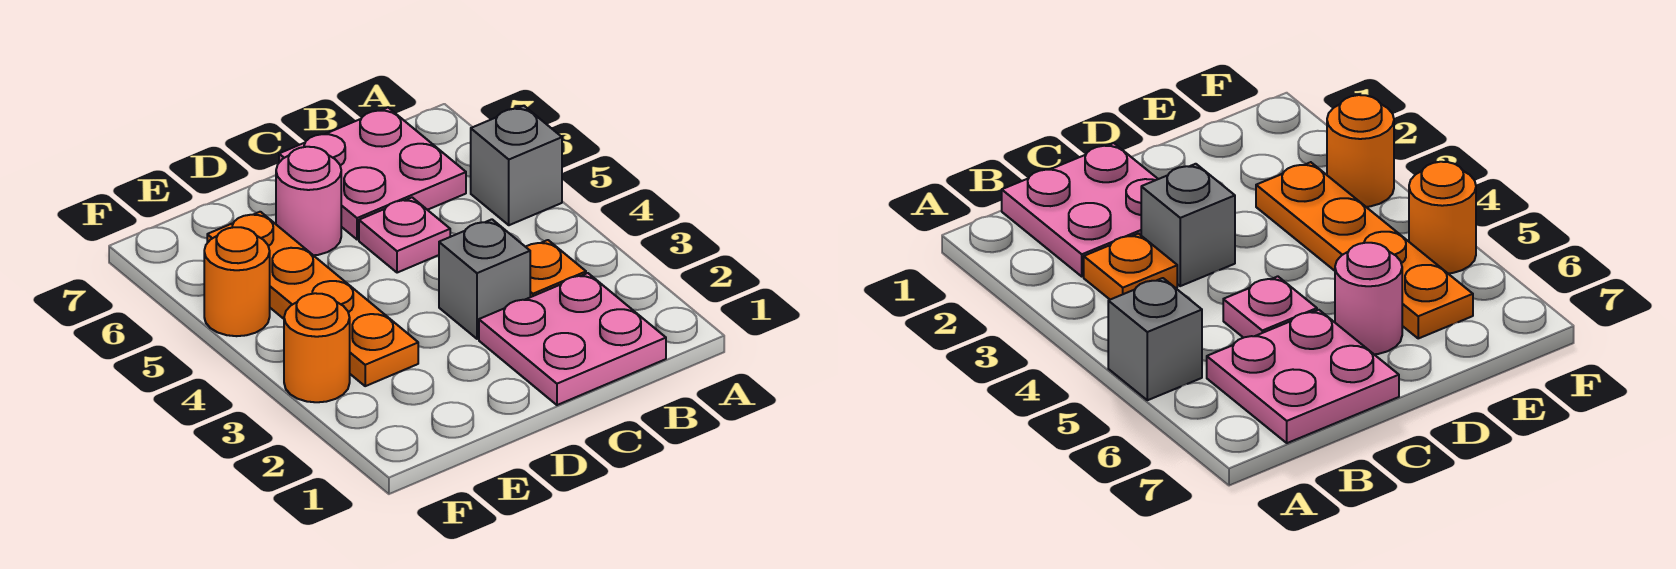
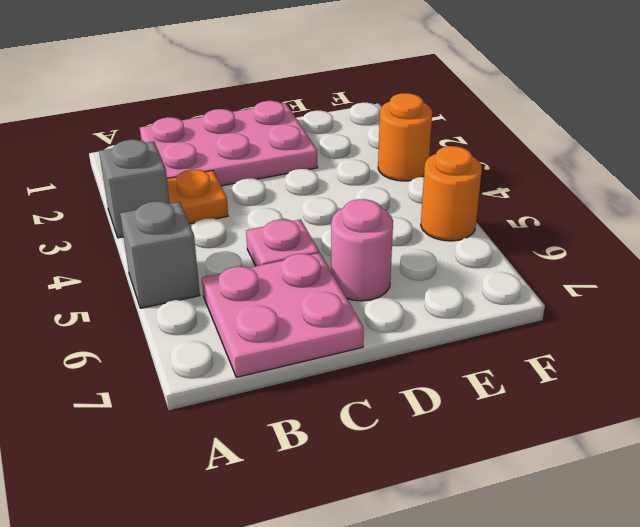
pink 2x2 plate [479,273,666,405] -> pink 2x3 plate [140,101,318,186]
grey 1x1 brick [439,219,530,339] -> grey 1x1 brick moved to [99,140,170,238]
orange 1x4 plate [207,212,418,386] -> none

